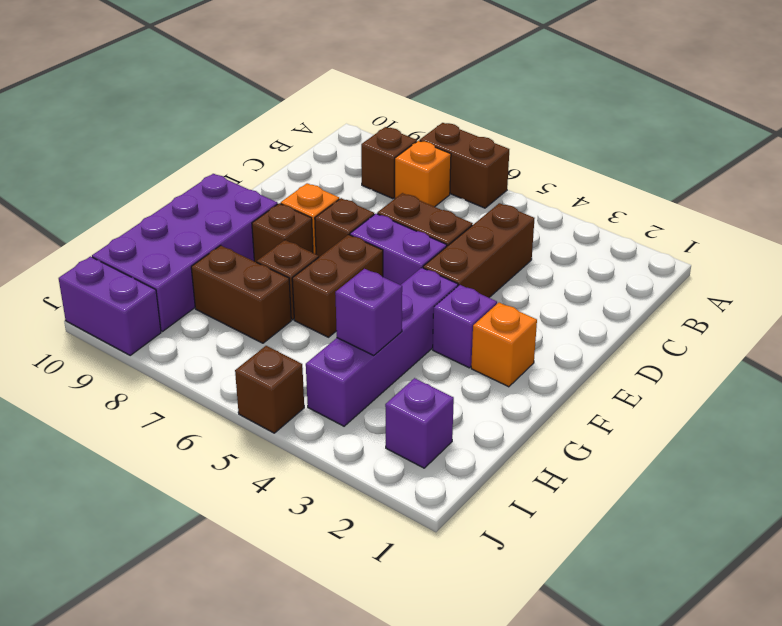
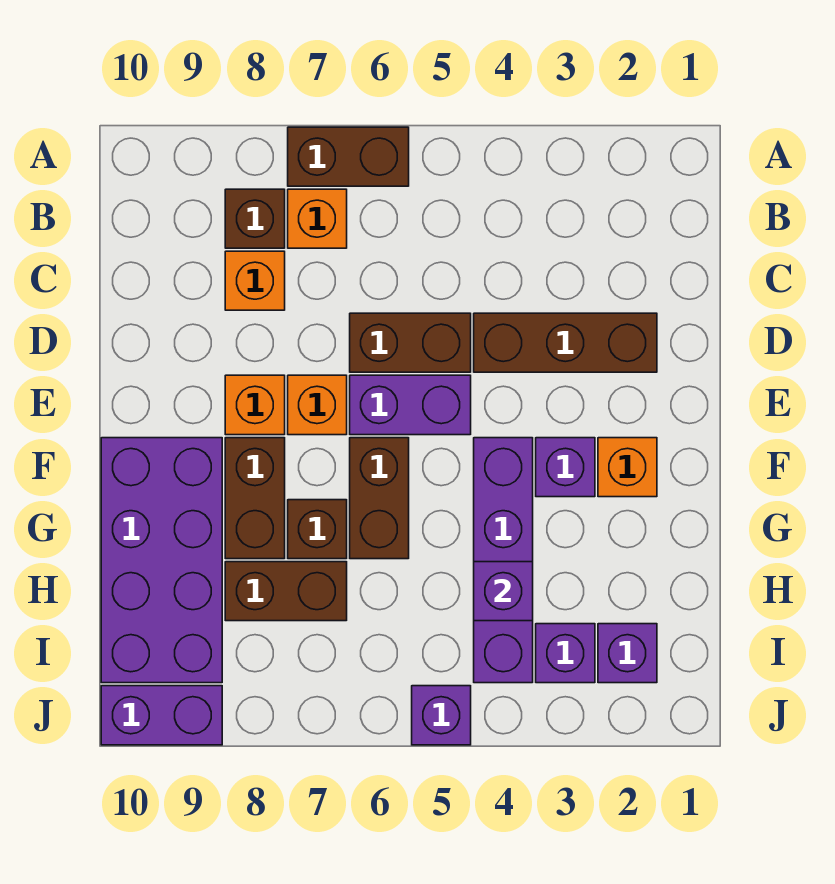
brown 1x3 brick [423,203,535,298] -> brown 1x3 brick turned to [474,313,657,372]
none -> orange 1x1 brick [225,251,285,310]
brown 1x1 brick [315,198,374,257] -> orange 1x1 brick [288,375,347,435]
brown 1x1 brick [252,203,313,262] -> brown 1x2 brick [225,438,285,559]
none -> purple 1x1 brick [536,624,595,683]
brown 1x1 brick [235,346,304,433] -> purple 1x1 brick [412,686,471,745]

